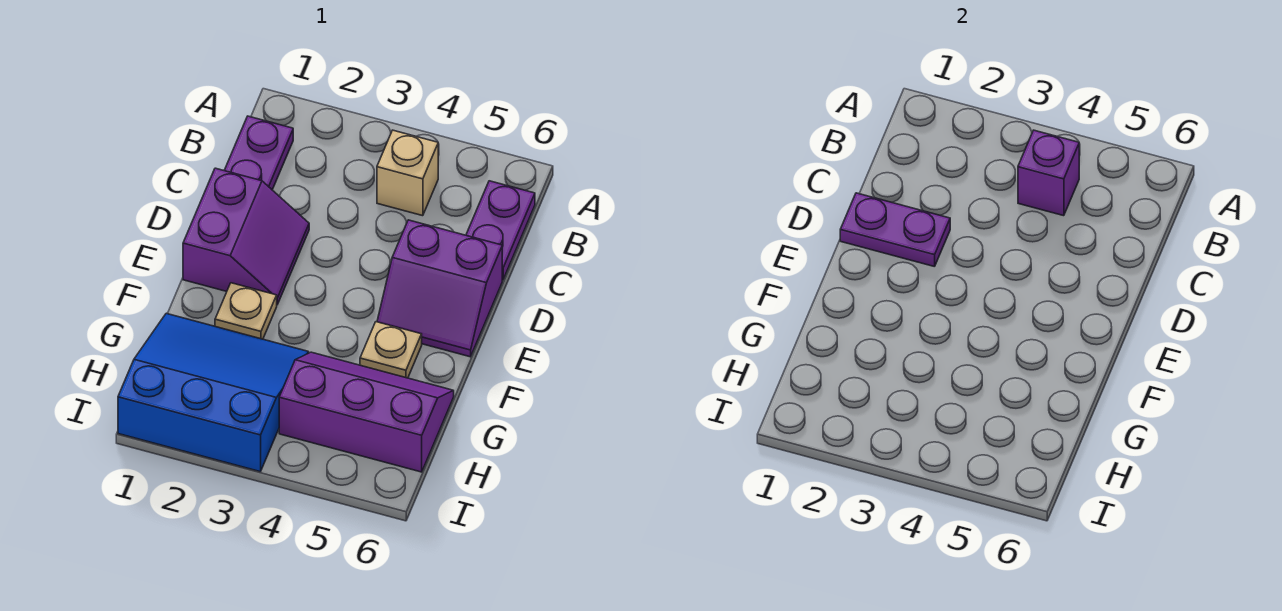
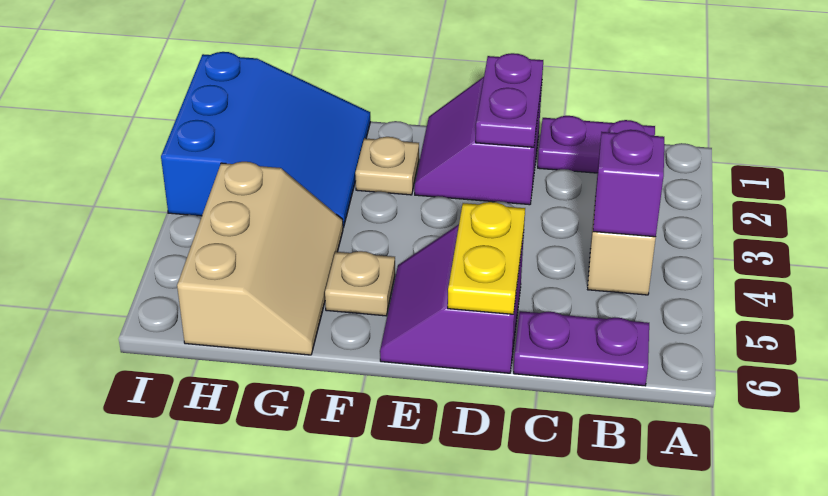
purple 2x2 slope [183,168,309,305] -> purple 2x2 slope turned to [415,77,542,205]
none -> yellow 1x2 plate [448,202,525,314]
purple 2x3 slope [279,352,454,472] -> tan 2x3 slope [177,162,343,355]

